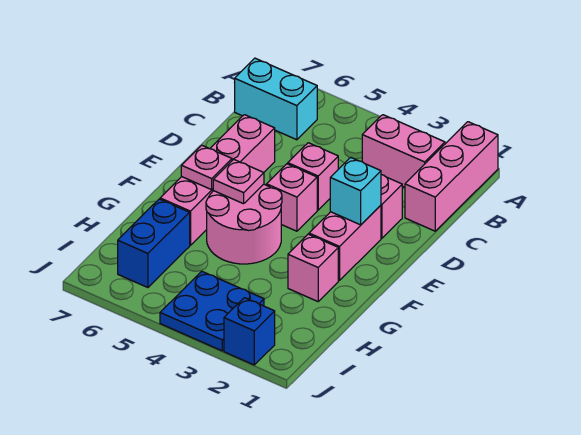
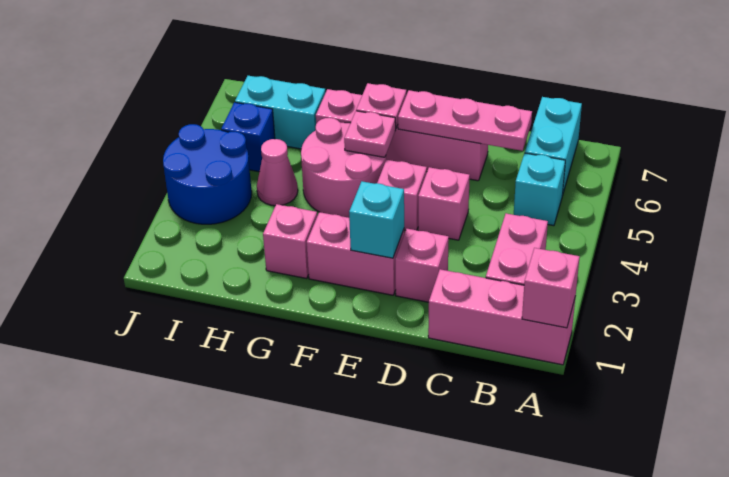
none -> pink 1x1 brick [522,248,580,328]
none -> cyan 1x1 brick [514,153,565,226]
none -> pink 1x3 plate [398,90,532,151]
none -> pink 1x1 cone [257,139,298,206]
blue 1x2 brick [118,199,190,288] -> cyan 1x2 brick [235,76,326,149]
blue 2x2 plate [160,271,264,351] -> blue 2x2 round brick [163,124,252,224]
blue 1x1 brick [224,298,275,365] -> blue 1x1 brick moved to [221,102,275,172]

